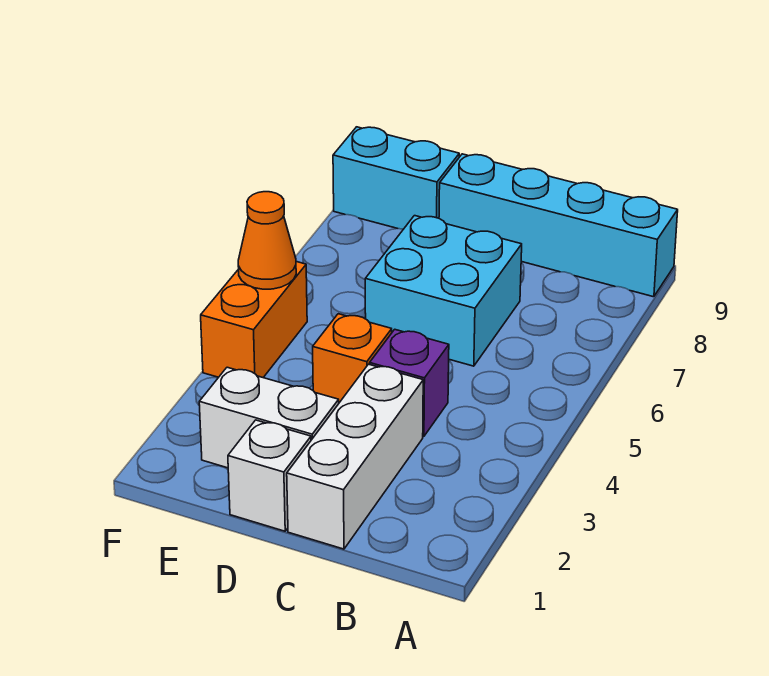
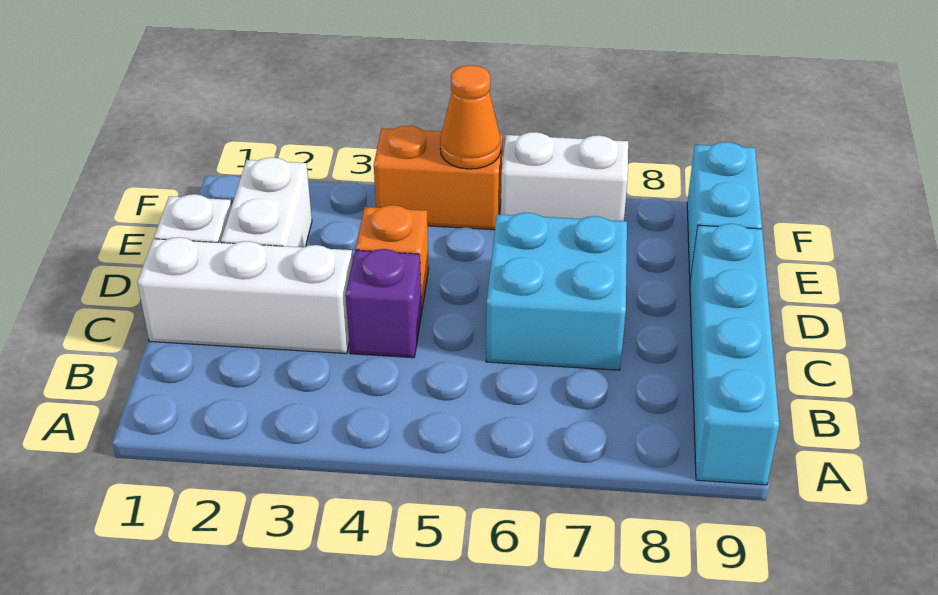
none -> white 1x2 brick [501,132,628,221]

